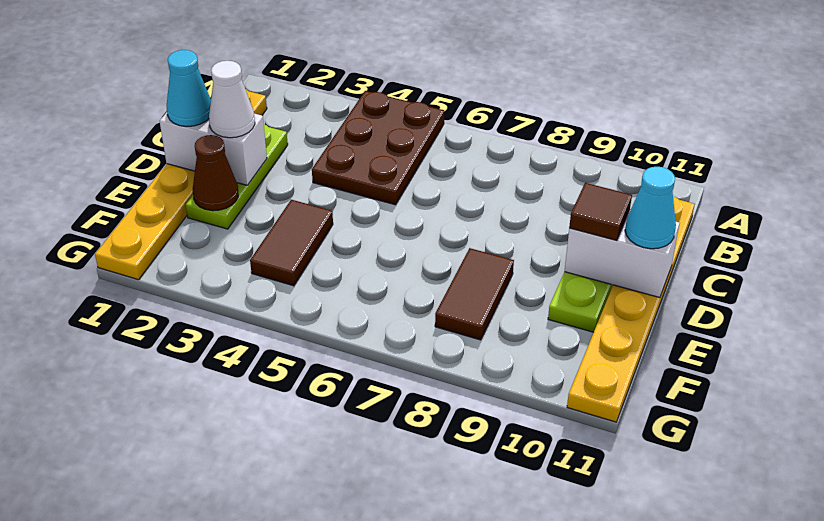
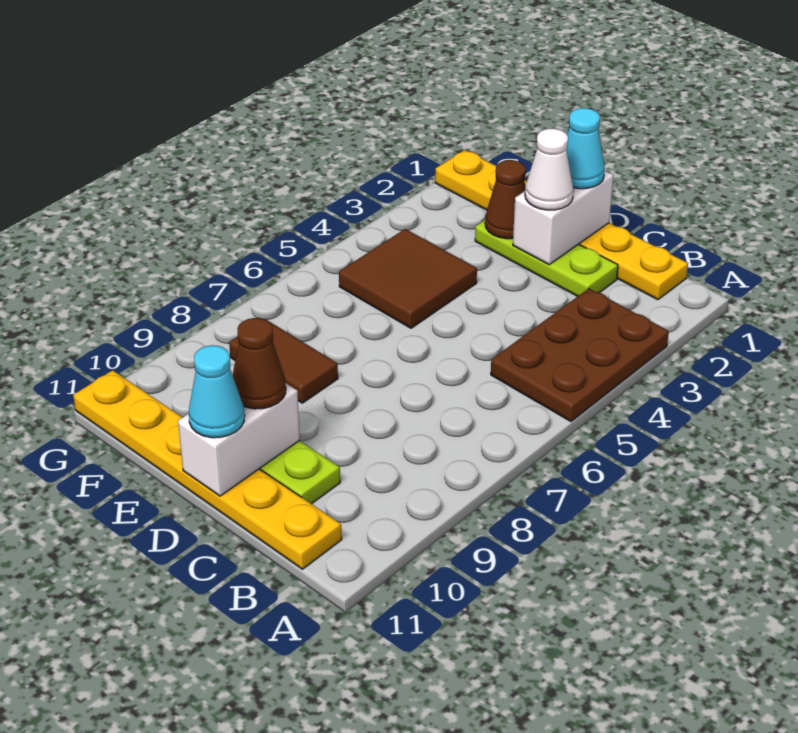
brown 2x3 plate [312,91,444,205] -> brown 2x3 plate turned to [491,289,669,422]
brown 1x1 tile [569,183,632,240] -> brown 1x1 cone [233,318,286,409]
brown 1x2 tile [250,200,333,286] -> brown 2x2 tile [339,229,477,328]

